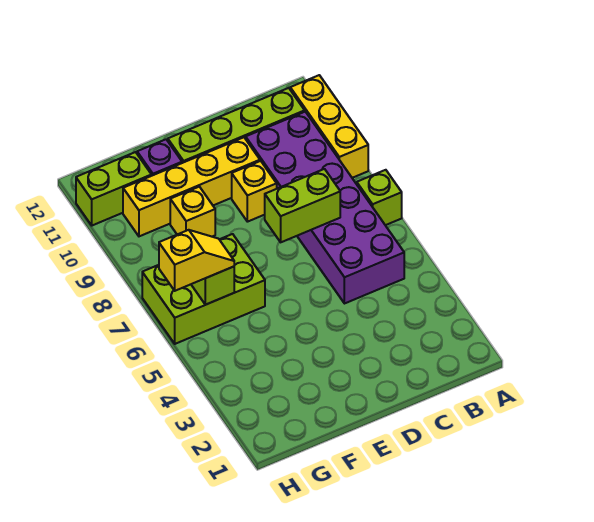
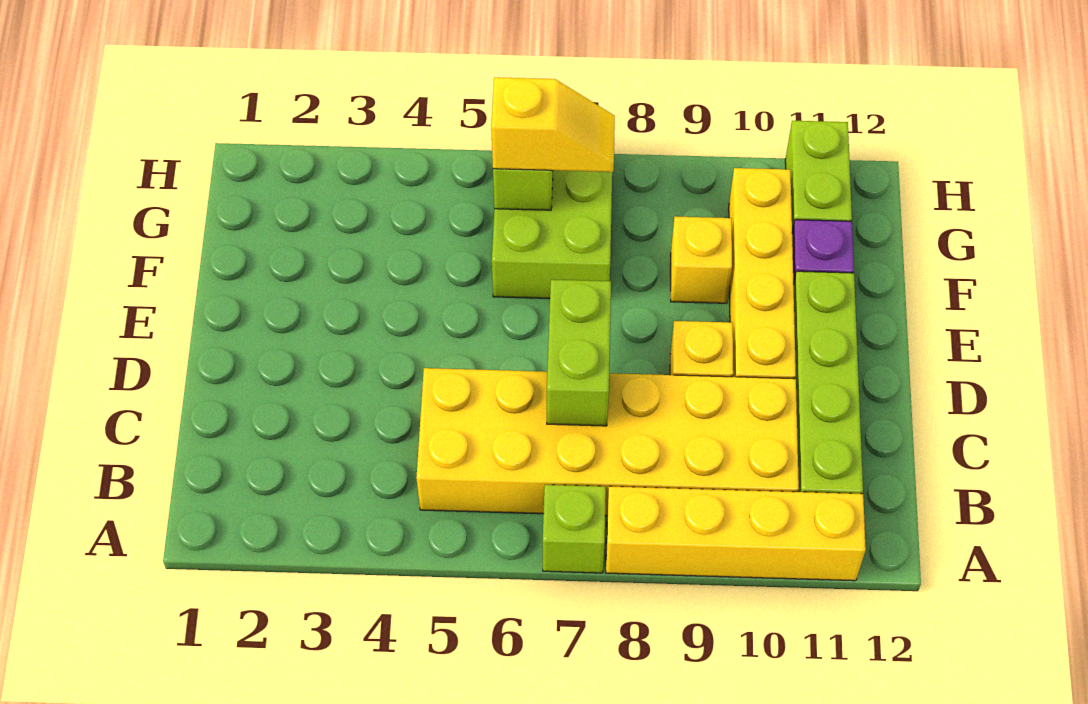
yellow 1x3 brick [290,75,368,178] -> yellow 1x4 brick [606,486,866,581]
purple 2x6 brick [246,112,404,304] -> yellow 2x6 brick [416,368,799,516]
yellow 1x2 slope [159,230,234,291] -> yellow 1x2 slope turned to [491,77,615,172]

